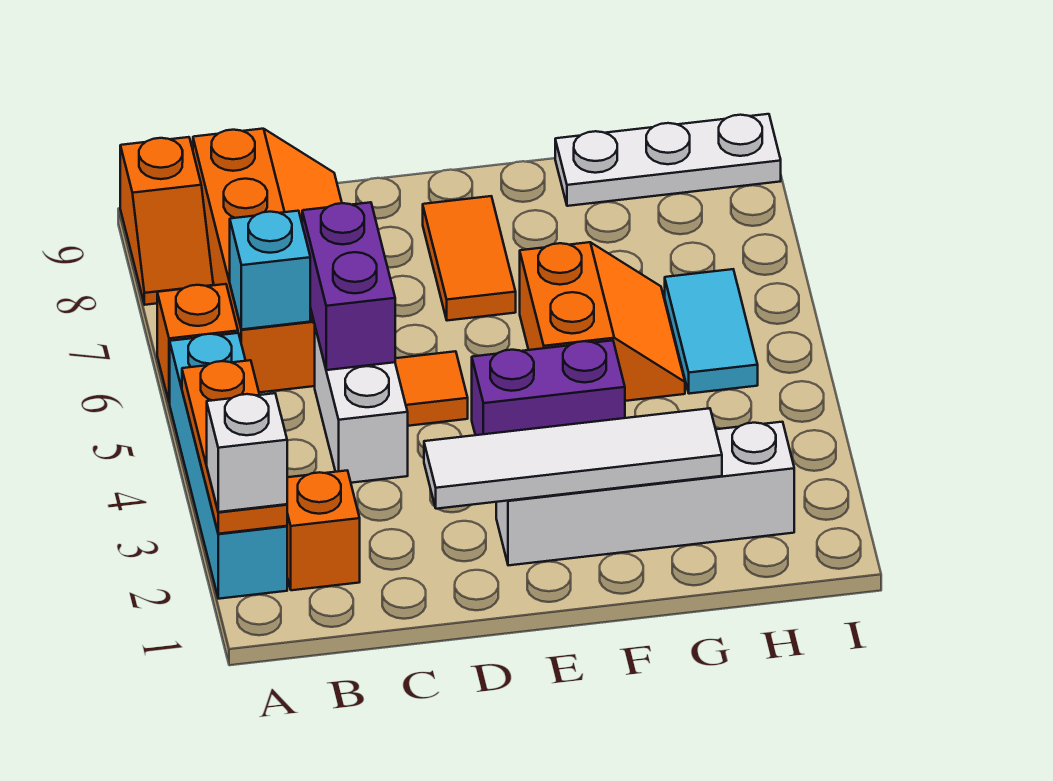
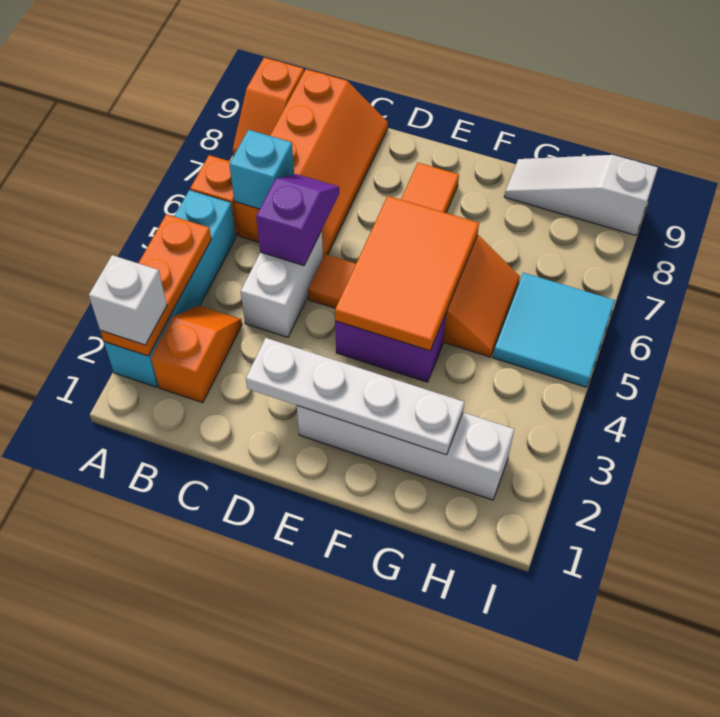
purple 1x2 brick [302,202,395,370] -> purple 1x2 slope [256,174,339,266]
white 1x4 tile [424,408,722,509] -> white 1x4 plate [246,338,464,455]
none -> orange 2x3 tile [335,196,479,351]
white 1x3 plate [555,114,781,206] -> white 1x3 slope [504,155,658,235]
cyan 1x2 tile [665,269,758,394] -> cyan 2x2 tile [493,273,615,387]

